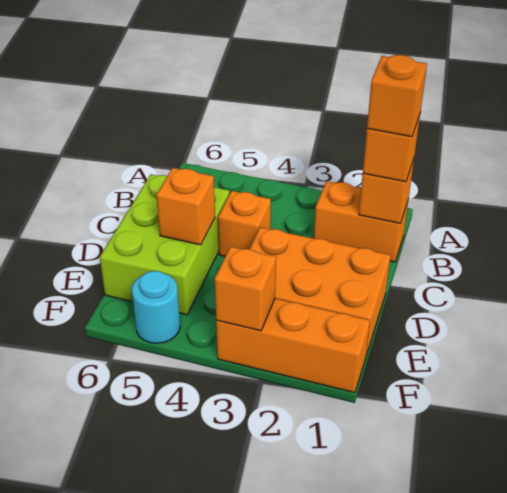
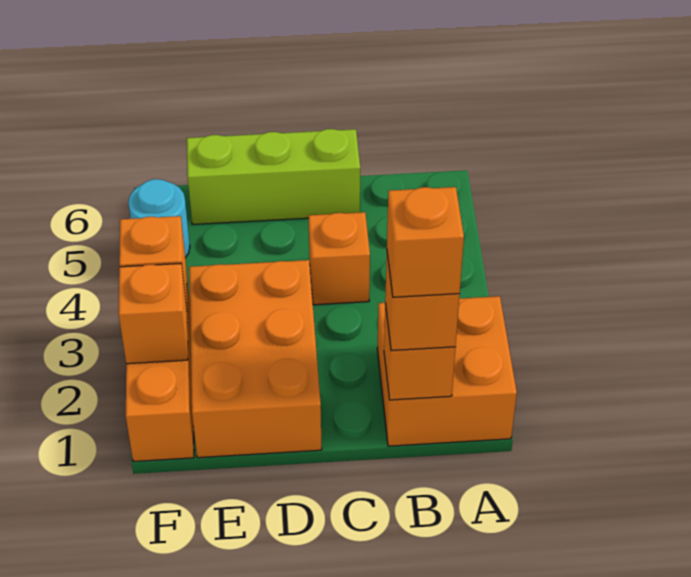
orange 1x2 brick [314,181,408,262] -> orange 2x2 brick [377,296,517,446]
lime 2x3 brick [100,174,229,315] -> lime 1x3 brick [187,129,360,224]
orange 1x1 brick [156,168,215,245] -> orange 1x1 brick moved to [119,263,188,364]

